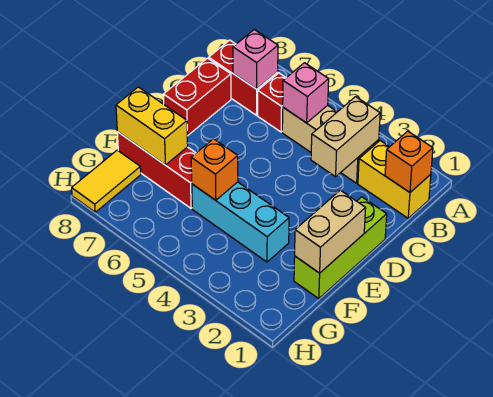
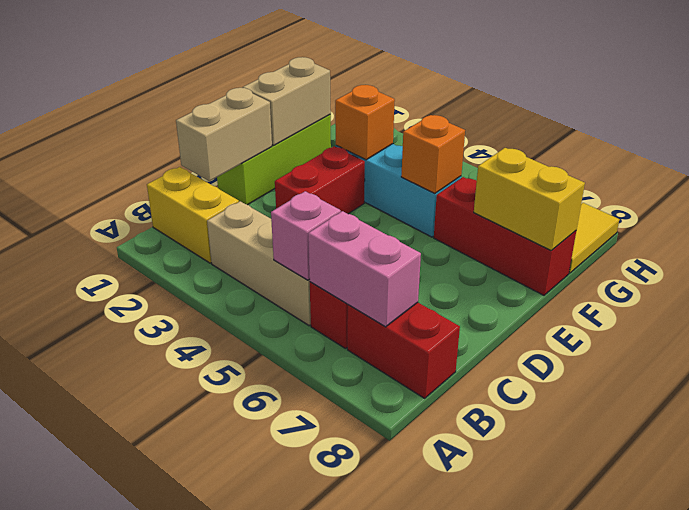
orange 1x1 brick [385,131,433,192] -> orange 1x1 brick moved to [335,85,395,160]
tan 1x2 brick [311,97,380,177] -> tan 1x2 brick moved to [176,88,272,181]
pink 1x1 brick [233,30,278,89] -> pink 1x2 brick [308,211,421,327]
red 1x2 brick [164,58,231,136] -> red 1x2 brick moved to [275,146,365,214]

